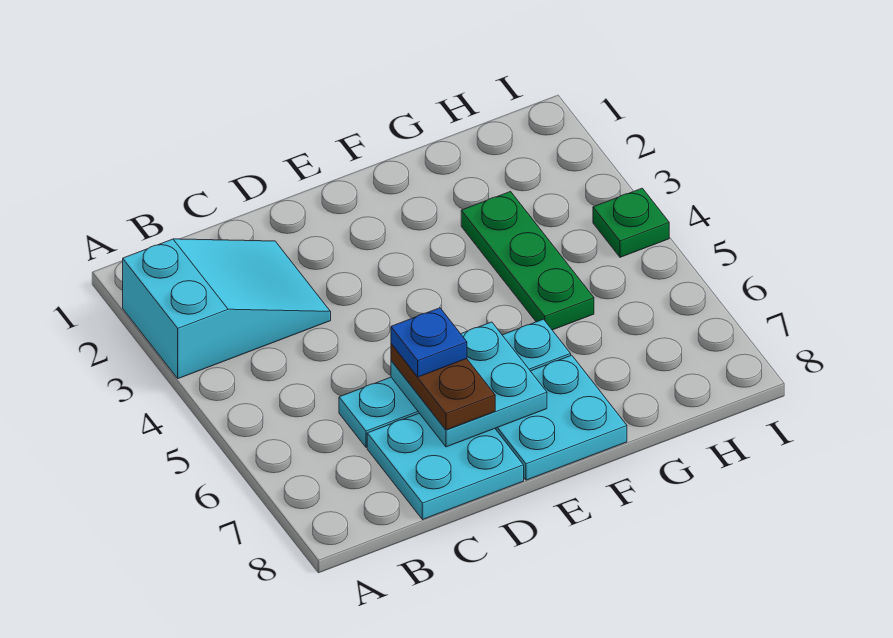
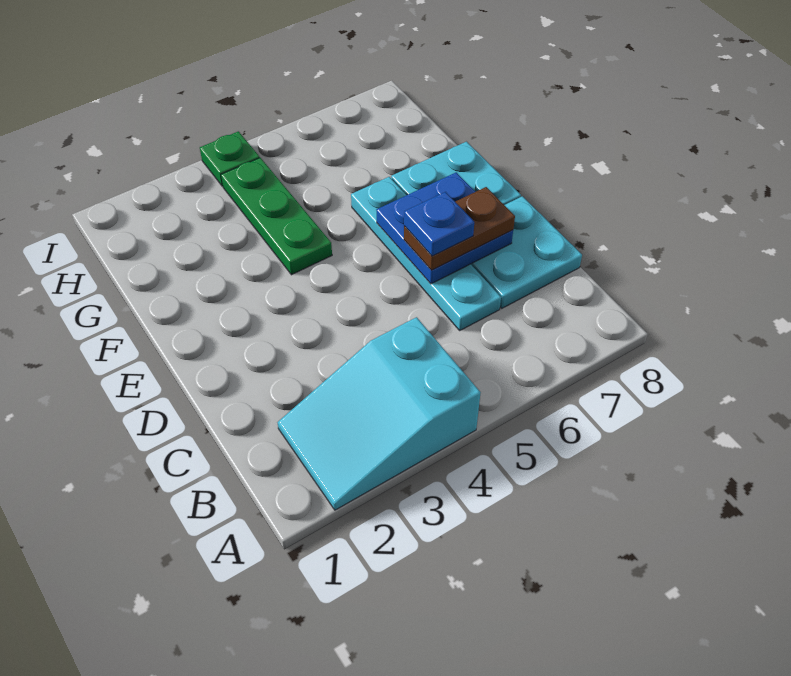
cyan 2x3 slope [123,239,331,379] -> cyan 2x3 slope turned to [278,317,481,510]
cyan 2x2 plate [391,322,547,447] -> blue 2x2 plate [377,172,513,284]
green 1x3 plate [461,192,594,330] -> green 1x3 plate turned to [221,158,332,275]

